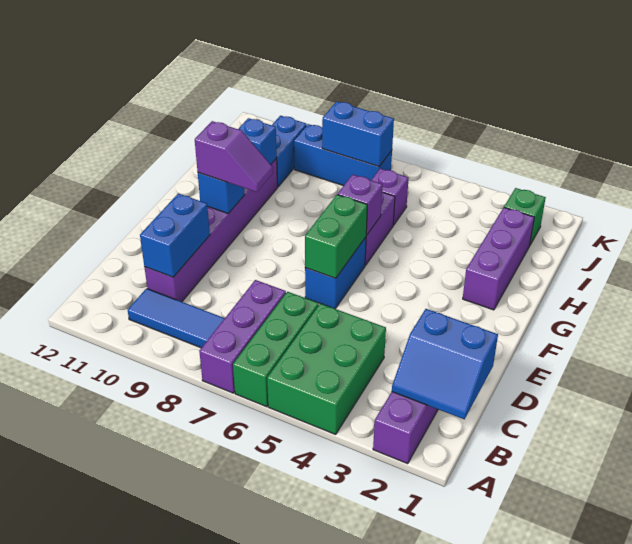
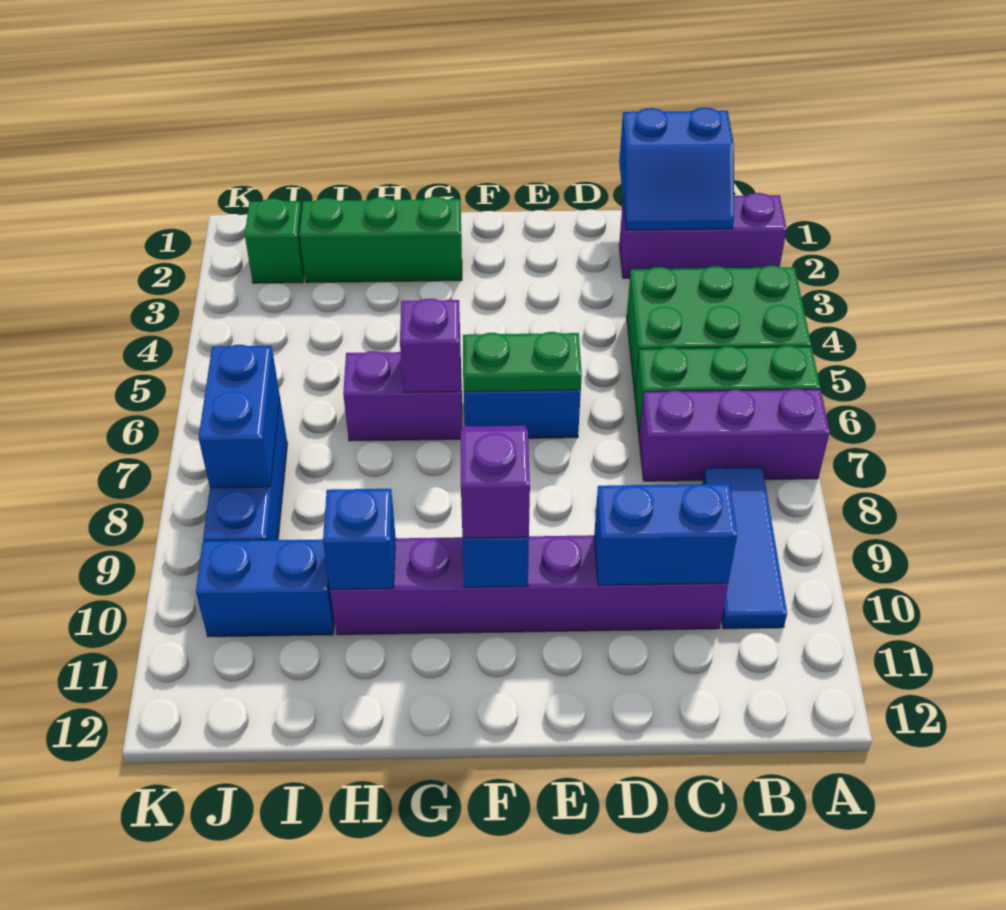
blue 2x2 slope [392,309,498,419] -> blue 2x2 slope turned to [619,108,734,230]
green 1x2 brick [305,195,367,278] -> green 1x2 plate [463,332,582,392]
purple 1x3 brick [463,208,534,310] -> green 1x3 brick [299,197,462,283]
purple 1x1 brick [371,168,409,225] -> none

